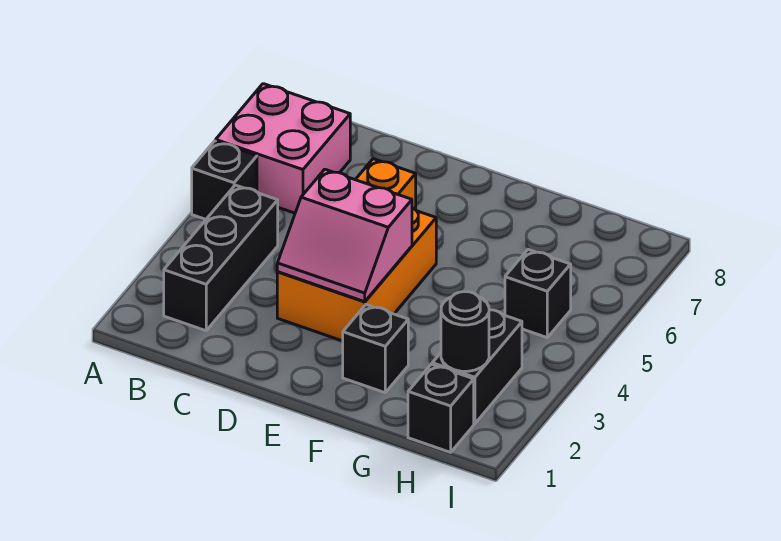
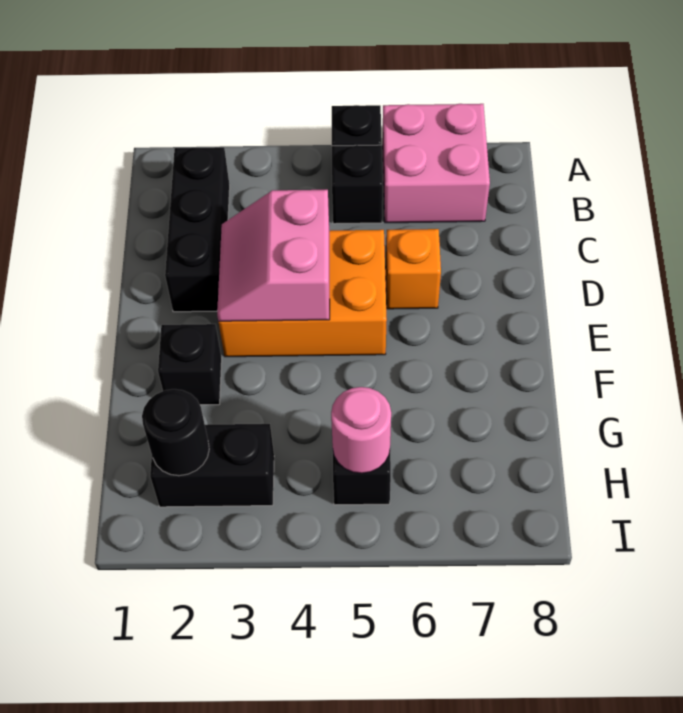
black 1x3 brick [164,185,278,331] -> black 1x3 brick turned to [165,147,230,312]
black 1x1 brick [408,364,474,452] -> black 1x1 brick moved to [332,145,383,224]
none -> pink 1x1 round brick [331,387,391,473]

